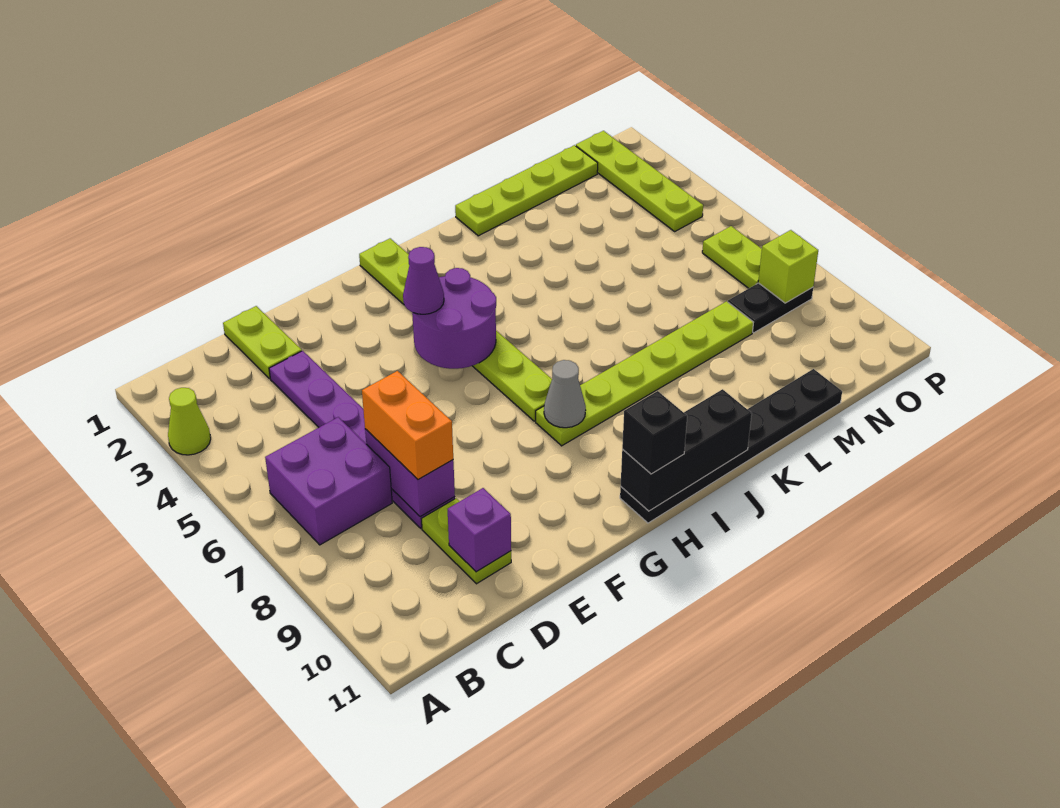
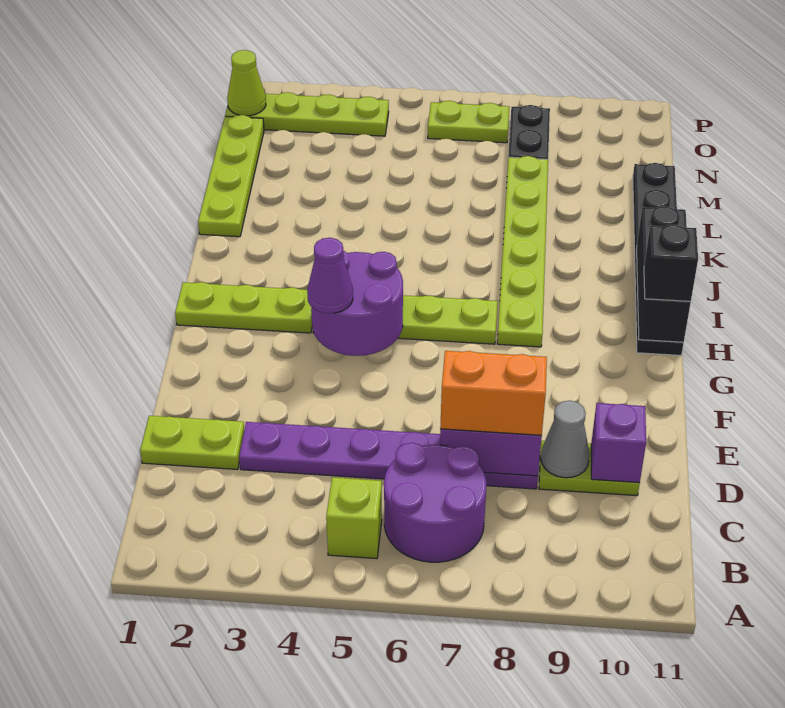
lime 1x1 cone [168,388,211,455] -> lime 1x1 cone moved to [227,50,266,116]
purple 2x2 brick [265,417,392,545] -> purple 2x2 round brick [384,443,486,562]
grey 1x1 cone [544,360,586,428] -> grey 1x1 cone moved to [541,401,590,478]
lime 1x1 brick [758,230,818,303] -> lime 1x1 brick moved to [326,477,382,559]

